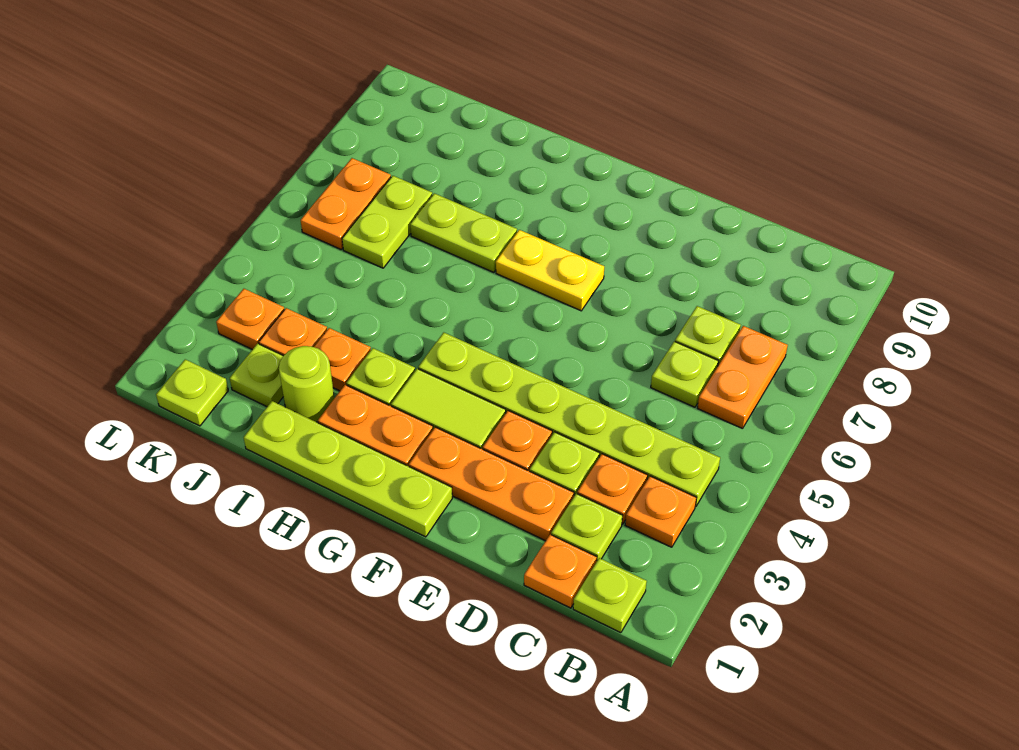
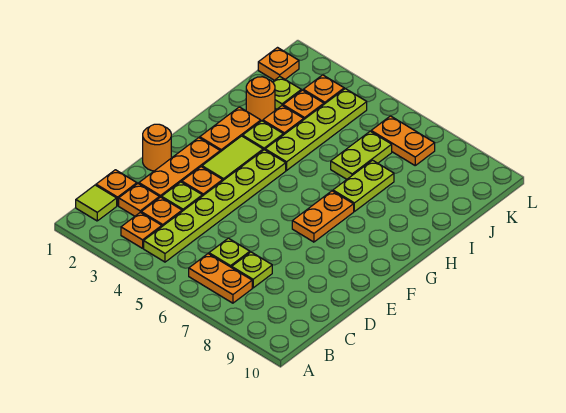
lime 1x1 plate [573,558,647,633] -> lime 1x1 tile [76,185,117,221]
lime 1x1 plate [551,494,623,562] -> orange 1x1 plate [119,184,159,216]
none -> orange 1x1 round brick [143,124,171,171]
lime 1x4 plate [244,401,452,537] -> lime 1x4 plate moved to [265,89,367,170]
yellow 1x2 plate [496,230,604,311] -> orange 1x2 plate [292,191,354,242]
lime 1x1 round brick [279,346,334,422] -> orange 1x1 round brick [246,77,275,121]
lime 1x2 plate [342,176,432,268] -> lime 1x2 plate turned to [331,131,392,179]
lime 1x1 plate [156,359,228,426] -> orange 1x1 plate [258,48,299,80]

